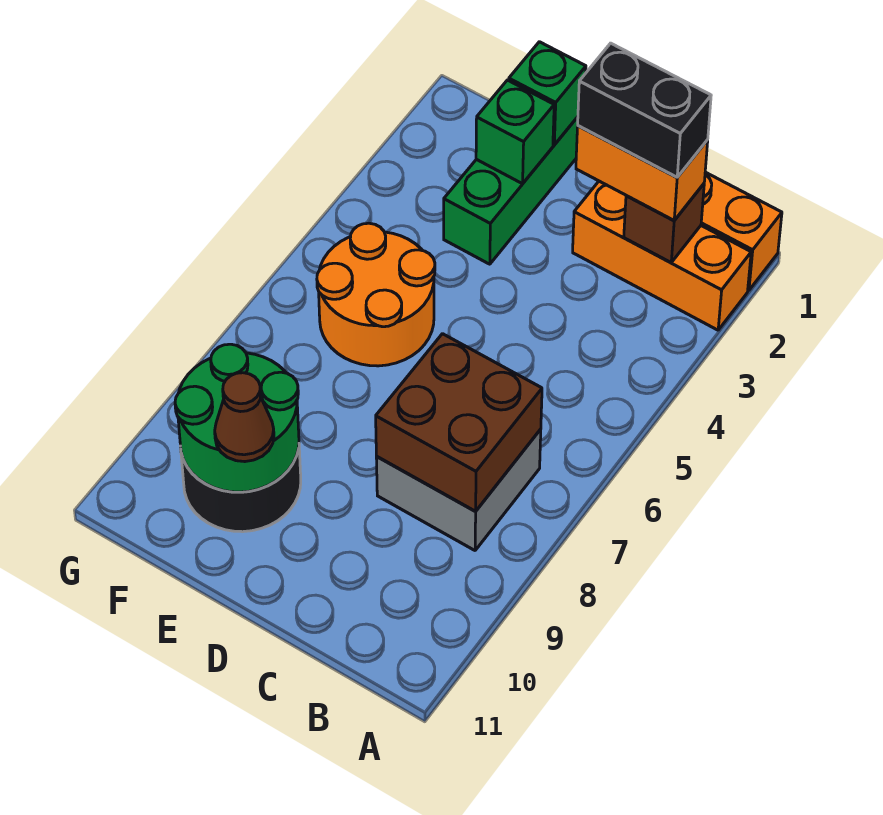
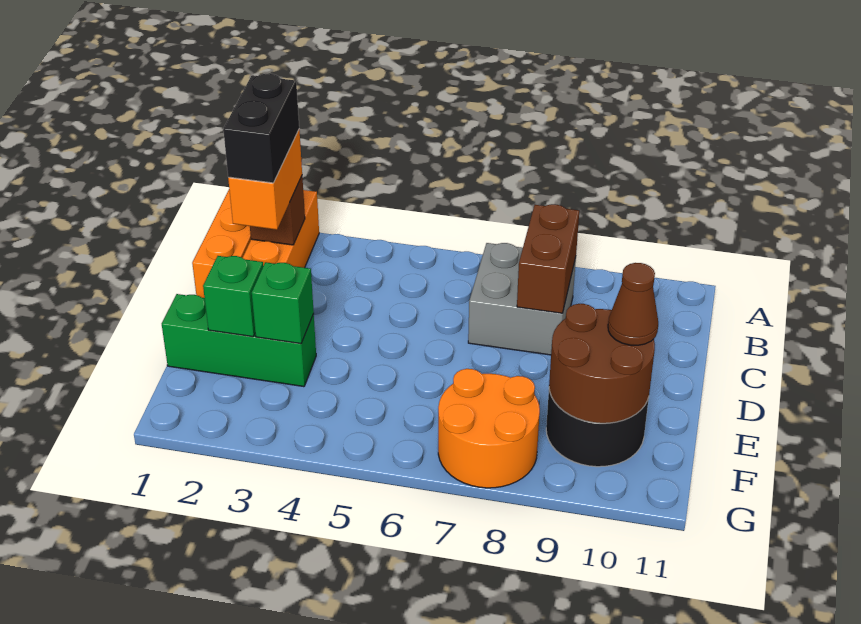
brown 2x2 brick [376,334,542,511] -> brown 1x2 brick [517,204,579,313]
green 1x1 brick [509,42,586,145] -> green 1x1 brick moved to [252,262,314,344]
orange 2x2 round brick [317,223,435,366] -> orange 2x2 round brick moved to [438,369,540,488]
green 2x2 round brick [175,344,299,492] -> brown 2x2 round brick [549,304,655,423]

